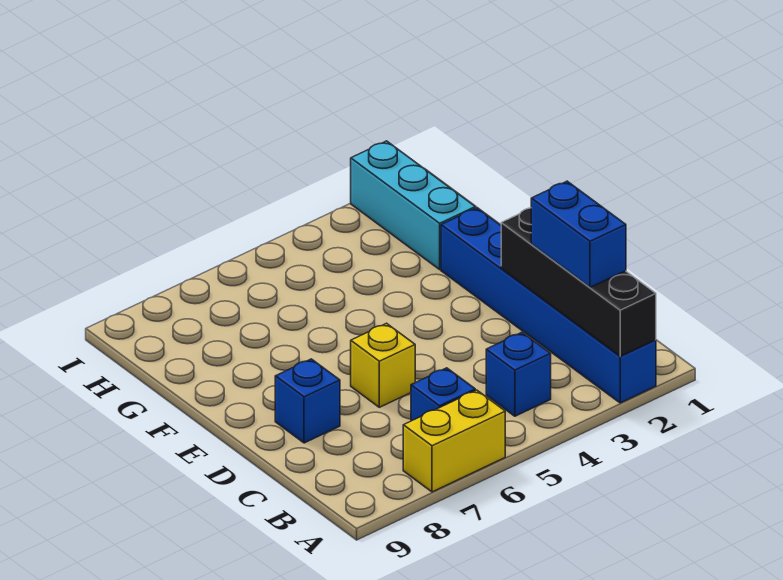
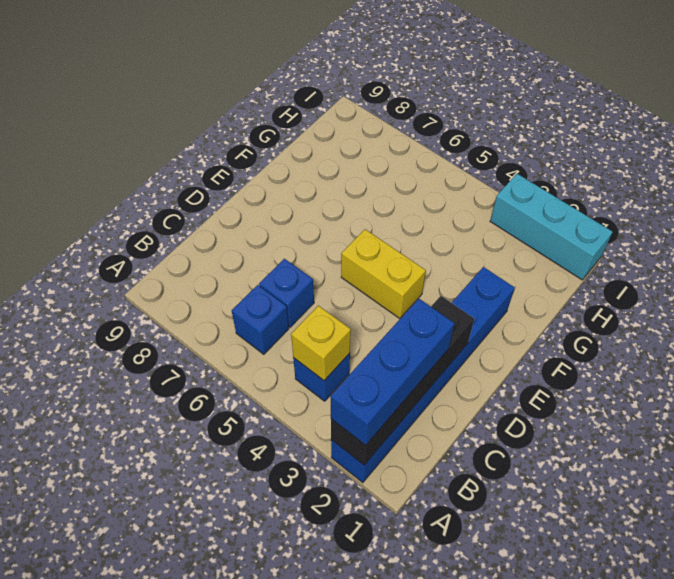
yellow 1x2 brick [403,390,505,492] -> yellow 1x2 brick moved to [341,229,426,319]
blue 1x2 brick [531,181,626,287] -> blue 1x3 brick [330,298,455,445]
yellow 1x1 brick [351,323,415,407] -> yellow 1x1 brick moved to [291,306,351,380]
blue 1x1 brick [275,359,340,443] -> blue 1x1 brick moved to [259,259,314,327]
cyan 1x3 brick [351,141,475,269] -> cyan 1x3 brick turned to [490,174,613,280]

